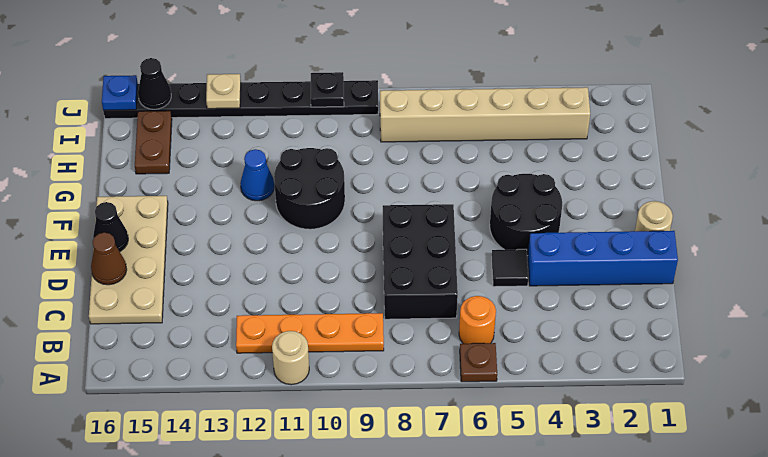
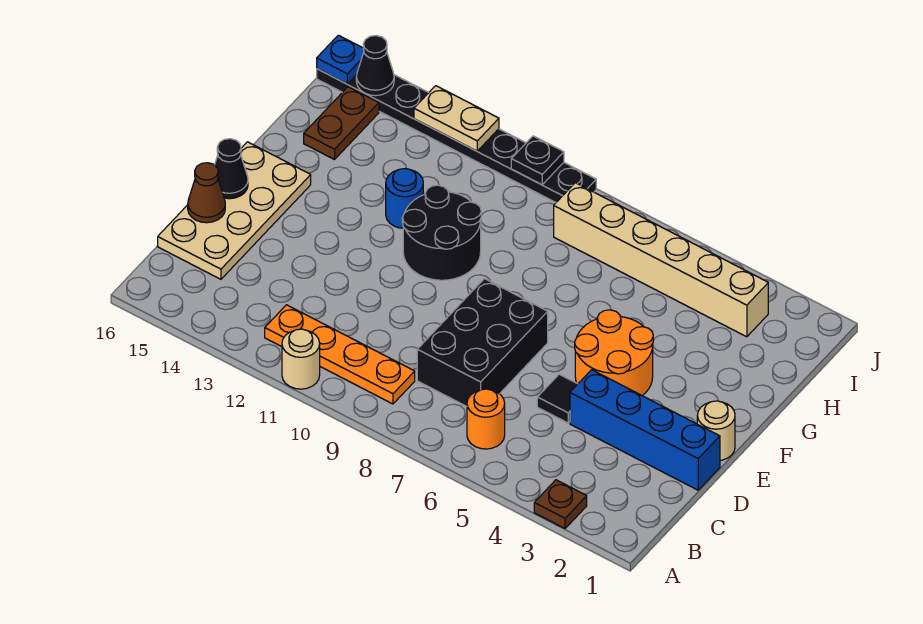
brown 1x1 plate [460,343,497,382] -> brown 1x1 plate moved to [534,480,587,528]
black 2x2 round brick [490,174,562,256] -> orange 2x2 round brick [575,310,653,396]
blue 1x1 cone [240,149,274,201] -> blue 1x1 round brick [386,169,423,228]
tan 1x1 plate [206,74,241,109] -> tan 1x2 plate [414,86,499,151]

